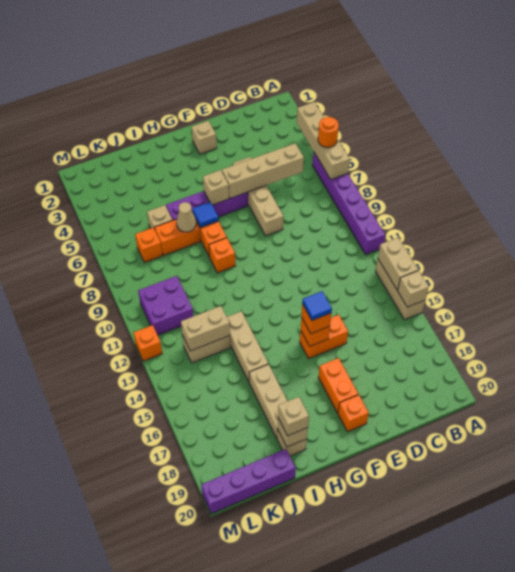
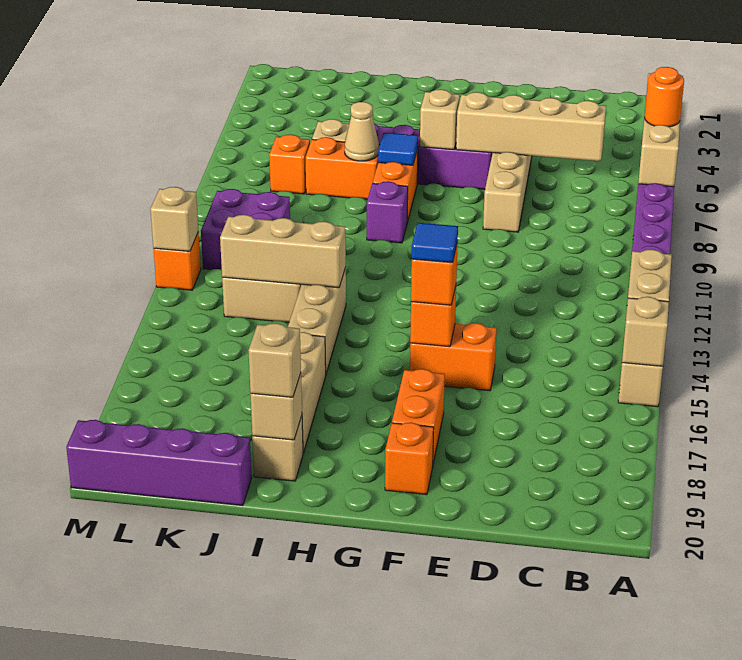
tan 1x1 brick [191,121,217,154] -> tan 1x1 brick moved to [150,187,198,251]
orange 1x1 brick [209,238,235,273] -> purple 1x1 brick [367,181,408,243]
tan 1x2 brick [181,306,230,351] -> tan 1x3 brick [220,215,346,288]

